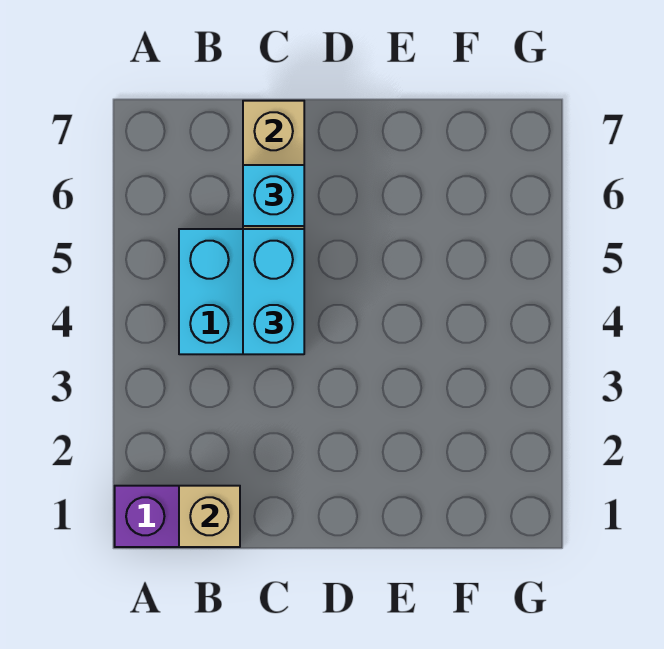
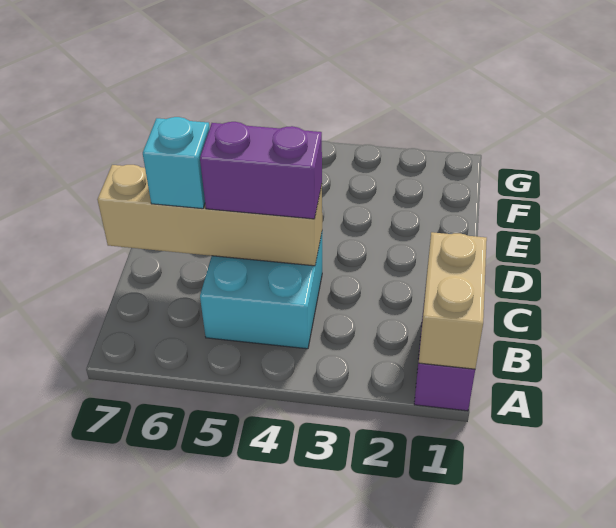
tan 1x1 brick [179,486,240,547] -> tan 1x2 brick [419,232,487,369]
cyan 1x2 brick [243,229,304,354] -> purple 1x2 brick [200,122,322,219]

